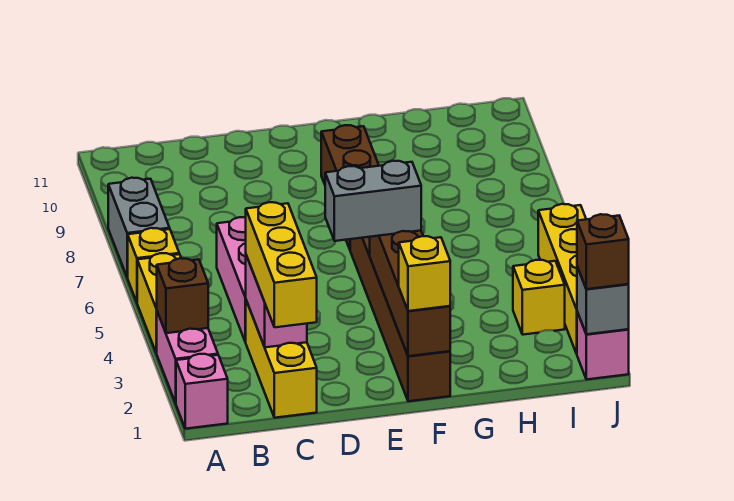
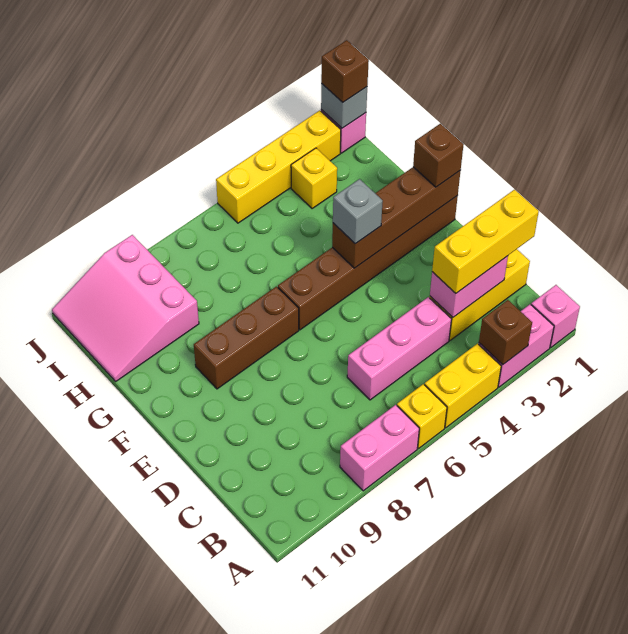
grey 1x2 brick [108,178,170,277] -> pink 1x2 brick [340,405,419,491]
grey 1x2 brick [325,161,421,241] -> grey 1x1 brick [333,179,383,244]
yellow 1x1 brick [399,236,450,311] -> brown 1x1 brick [413,124,464,187]
none -> pink 3x3 slope [52,235,199,381]

